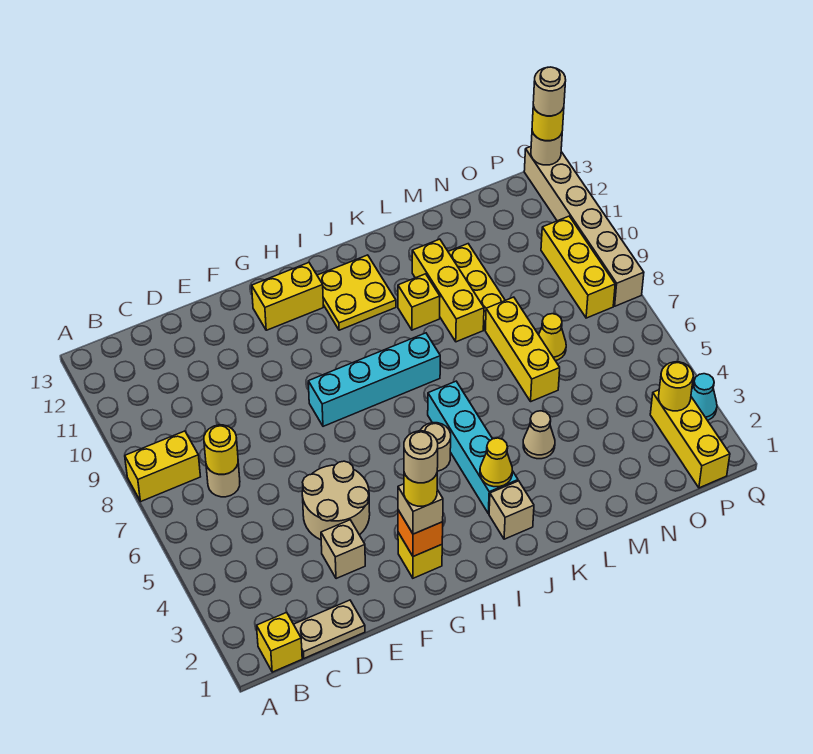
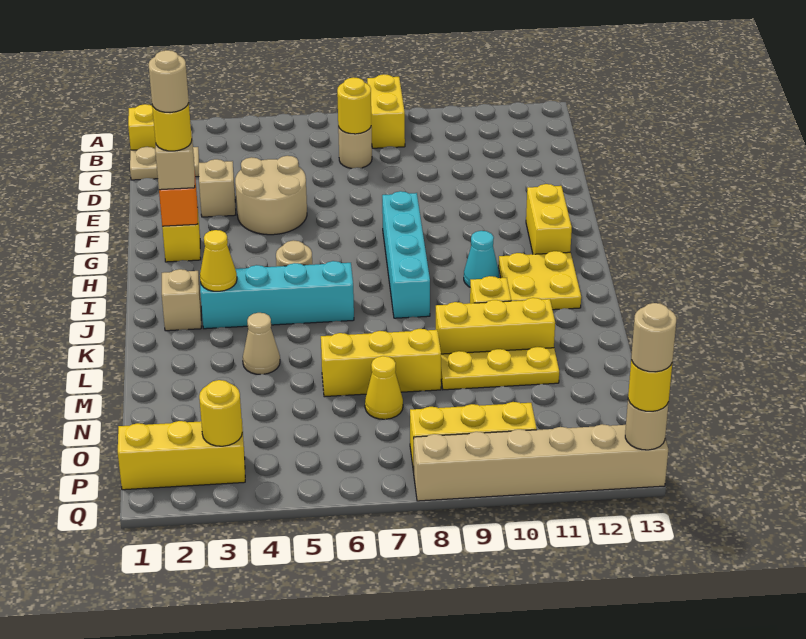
tan 1x2 plate [294,600,365,658] -> tan 1x2 plate turned to [130,147,199,180]
cyan 1x1 cone [691,374,717,420] -> cyan 1x1 cone moved to [464,231,499,287]

